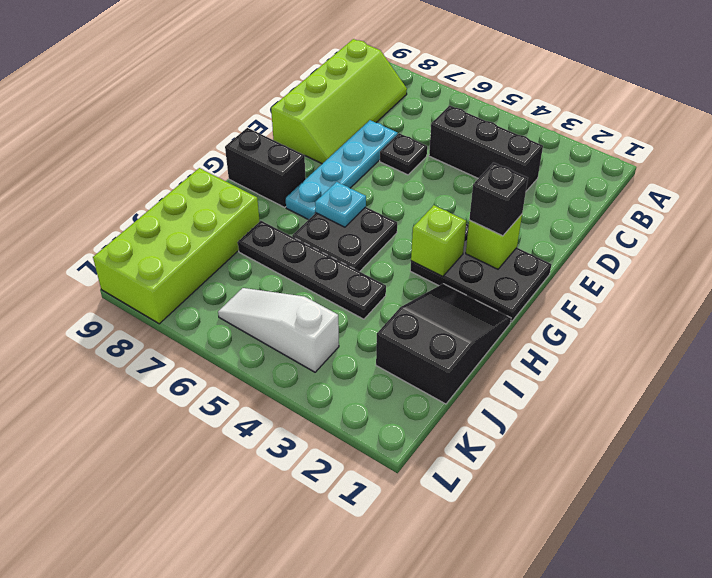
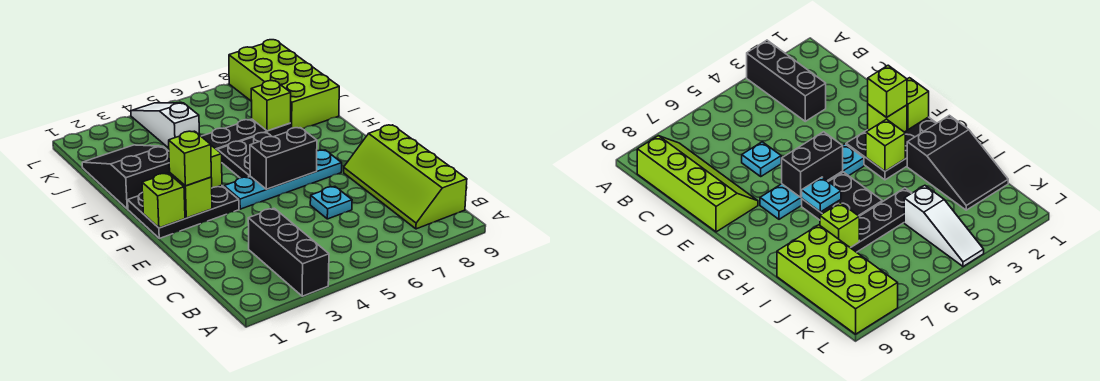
black 1x3 brick [429,106,543,191] -> black 1x3 brick turned to [248,208,329,296]
black 1x1 plate [380,133,427,175] -> cyan 1x1 plate [310,186,352,219]
cyan 1x4 plate [285,120,398,220] -> cyan 1x4 plate turned to [224,150,342,209]
none -> lime 1x1 brick [142,173,185,228]
black 1x1 brick [469,163,528,236] -> lime 1x1 brick [169,131,211,186]
black 1x2 brick [225,128,306,207] -> black 1x2 brick moved to [250,128,317,189]
black 2x3 slope [376,284,511,404] -> black 2x3 slope turned to [82,145,170,209]
none -> lime 1x1 brick [251,81,291,131]
white 1x3 slope [218,288,339,372] -> white 1x3 slope turned to [131,103,199,148]

